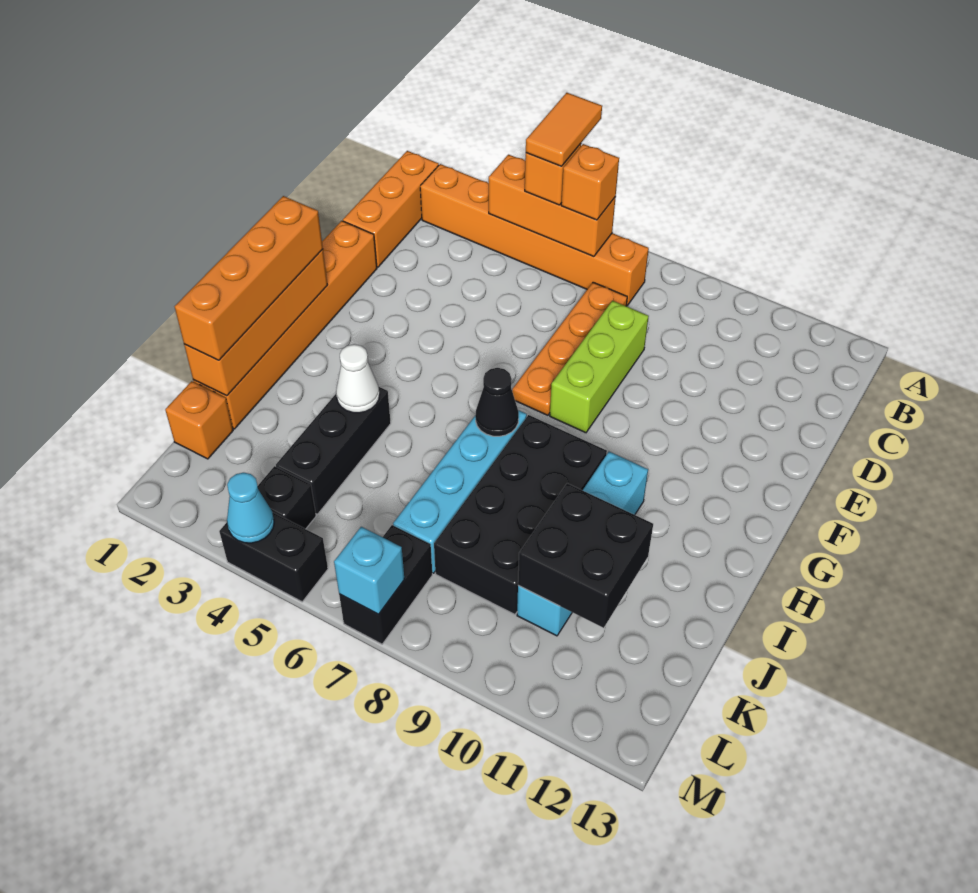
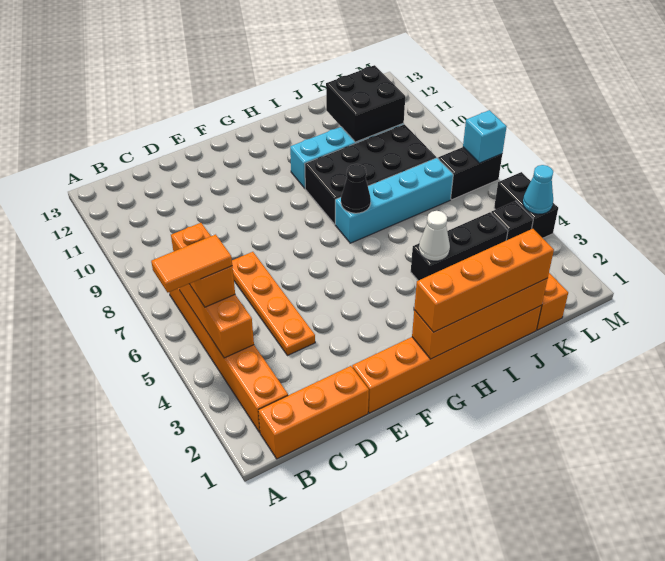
orange 1x4 plate [512,282,627,415] -> orange 1x4 plate turned to [232,252,315,356]
lime 1x3 brick [550,301,649,433] -> none

